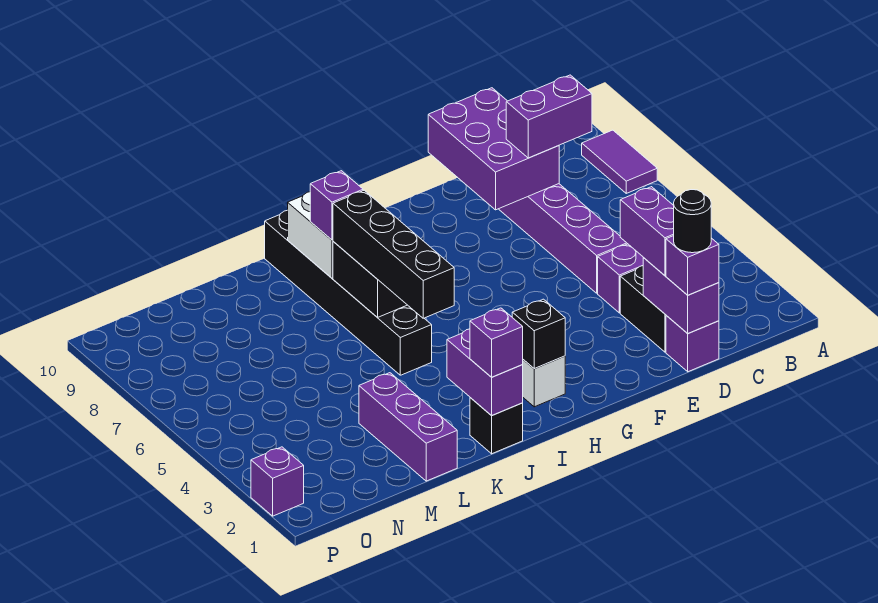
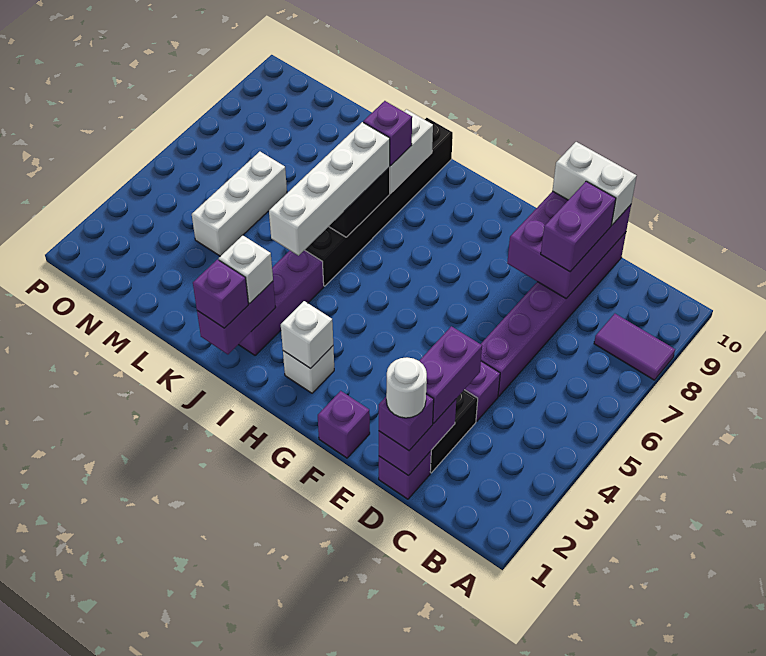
purple 1x2 tile [582,130,657,193] -> purple 1x2 tile turned to [594,314,675,380]
purple 1x2 brick [506,75,592,158] -> purple 1x2 brick turned to [541,181,616,272]
black 1x1 round brick [674,190,711,253] -> white 1x1 round brick [386,357,427,418]
none -> white 1x2 brick [552,142,637,225]
black 1x1 brick [512,299,565,368] -> white 1x1 brick [281,301,333,369]
black 1x1 brick [470,398,523,454] -> none
none -> white 1x1 brick [219,235,273,303]
black 1x4 brick [333,190,454,318] -> white 1x4 brick [269,122,390,256]
purple 1x3 brick [359,373,457,481] -> purple 1x3 brick moved to [238,250,324,355]
none -> white 1x3 brick [192,152,287,256]
purple 1x1 brick [251,447,304,516] -> purple 1x1 brick moved to [318,391,370,458]

